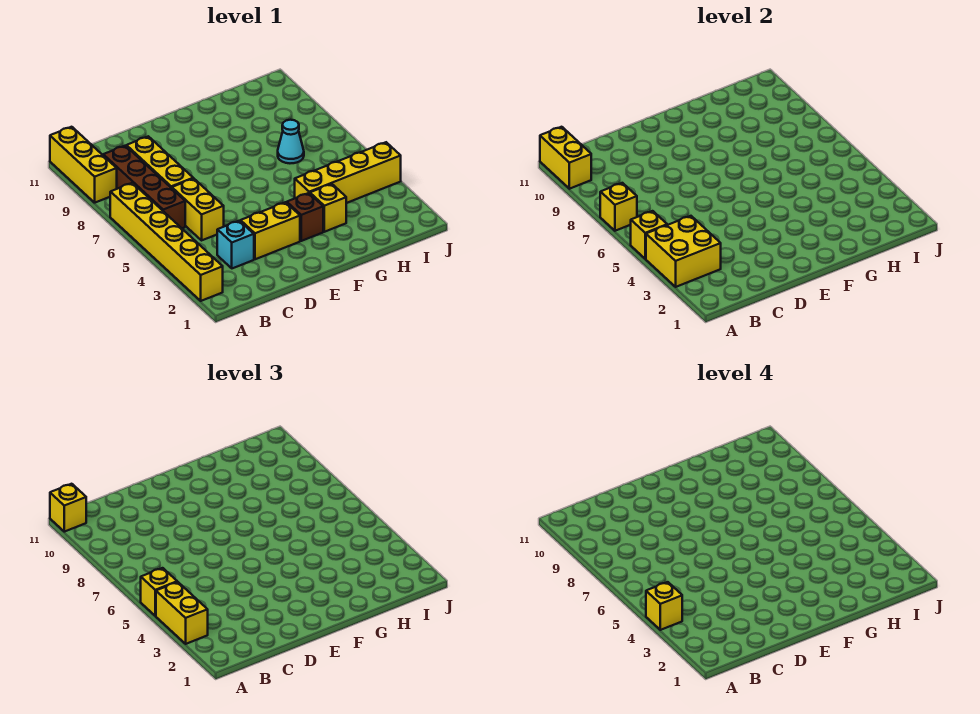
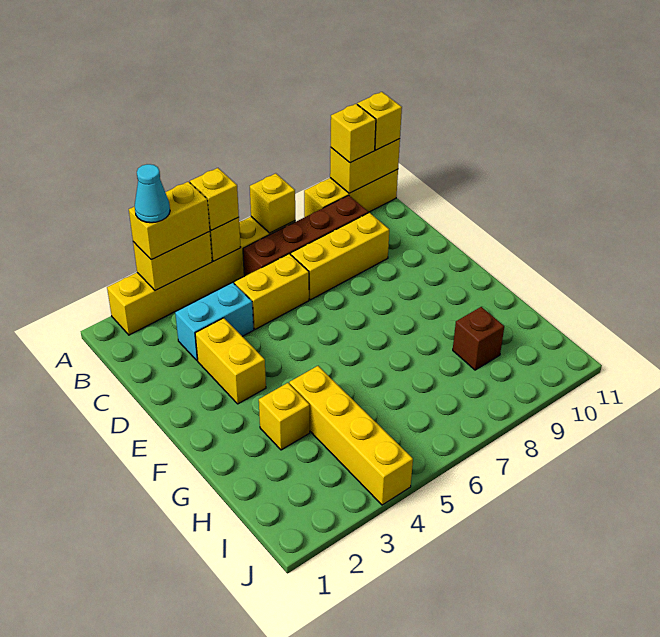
yellow 2x2 brick [646,216,721,287] -> yellow 1x2 brick [133,232,212,291]
yellow 1x1 brick [646,582,682,630] -> yellow 1x1 brick moved to [330,104,376,163]
cyan 1x1 brick [217,221,254,268] -> cyan 1x2 brick [175,283,254,361]
brown 1x1 brick [287,193,323,241] -> brown 1x1 brick moved to [453,307,504,370]
cyan 1x1 cone [278,120,304,163] -> cyan 1x1 cone moved to [135,164,170,223]

